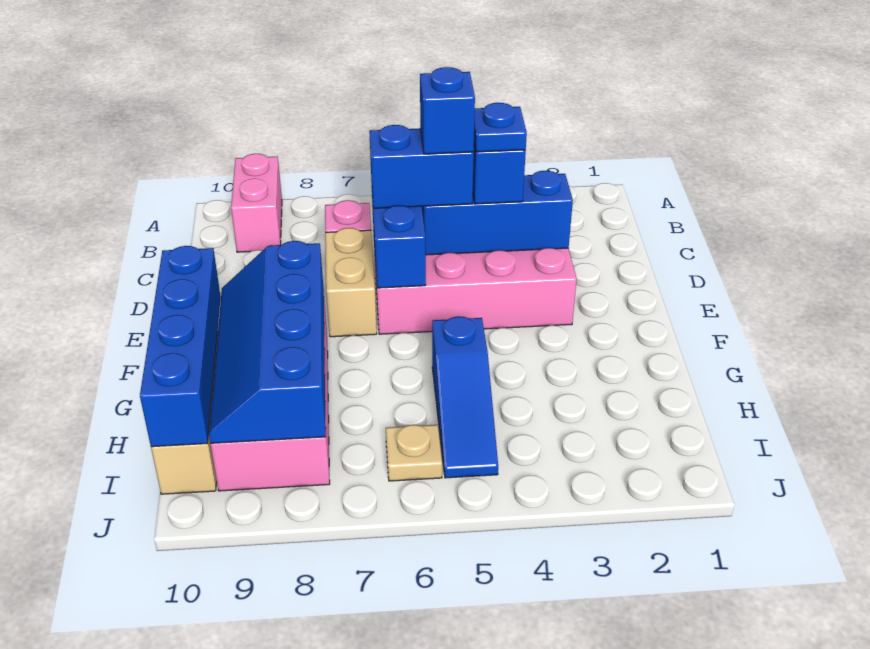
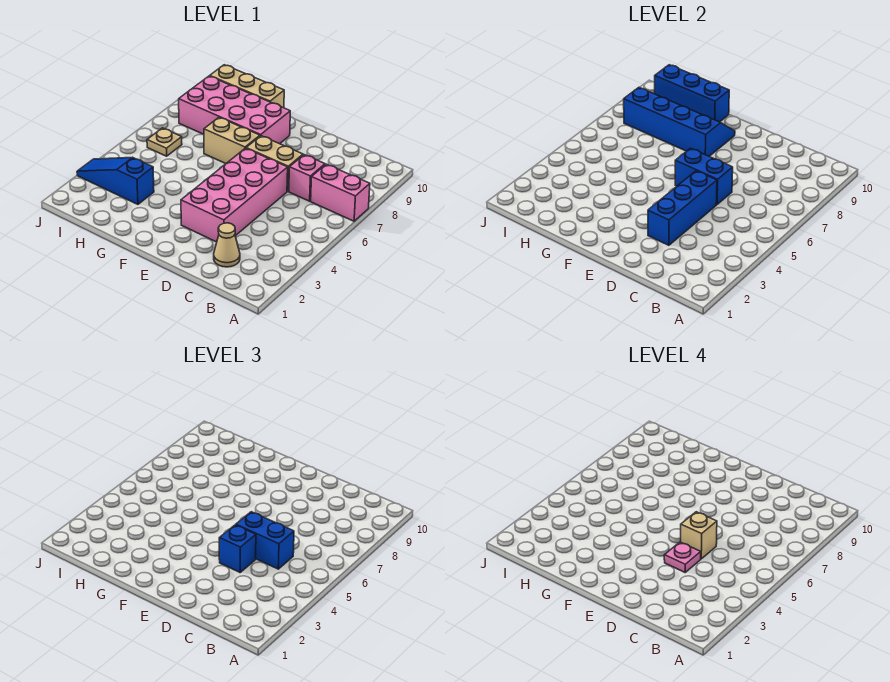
pink 1x2 brick [231,154,282,252] -> pink 1x2 brick moved to [311,164,370,221]
none -> tan 1x1 cone [214,223,240,267]
blue 1x1 plate [474,103,527,152] -> pink 1x1 plate [664,542,701,572]
blue 1x2 brick [369,125,474,208] -> blue 1x2 brick turned to [236,512,294,569]
blue 1x1 brick [420,67,475,154] -> tan 1x1 brick [681,512,717,559]
none -> tan 1x2 brick [204,117,260,163]
blue 1x4 brick [140,246,221,447] -> blue 1x3 brick [655,65,729,122]
blue 1x3 slope [432,316,498,478] -> blue 1x3 slope moved to [77,157,154,204]

